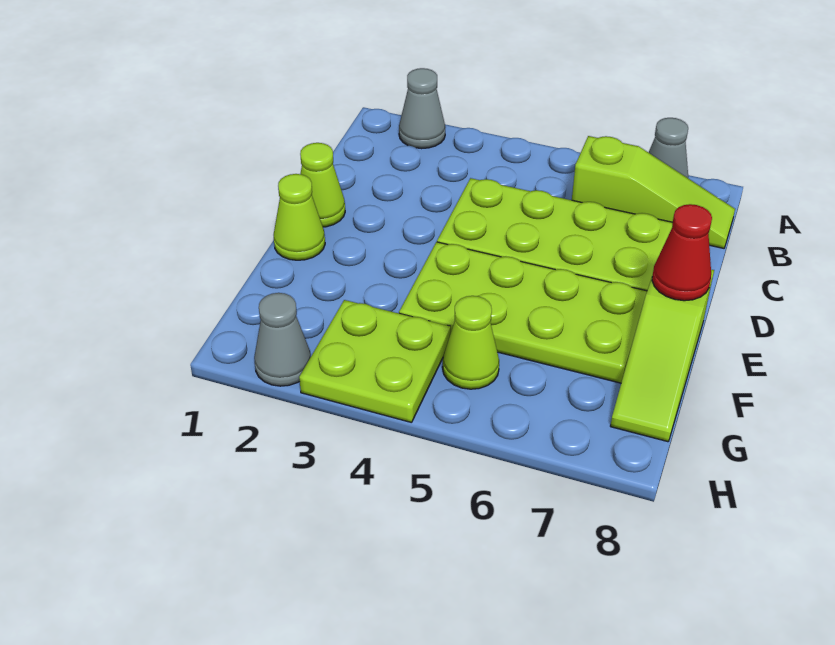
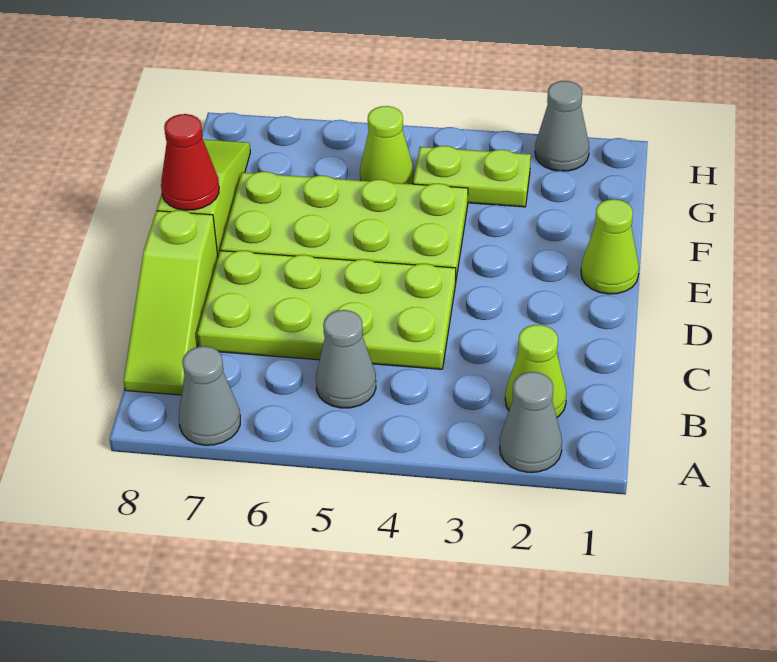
none -> grey 1x1 cone [316,310,376,408]
lime 1x3 slope [572,136,735,248] -> lime 1x3 slope turned to [124,210,218,395]
lime 1x1 cone [300,143,345,227] -> lime 1x1 cone moved to [505,325,566,417]
lime 2x2 plate [299,300,451,423] -> lime 1x2 plate [413,146,531,207]

